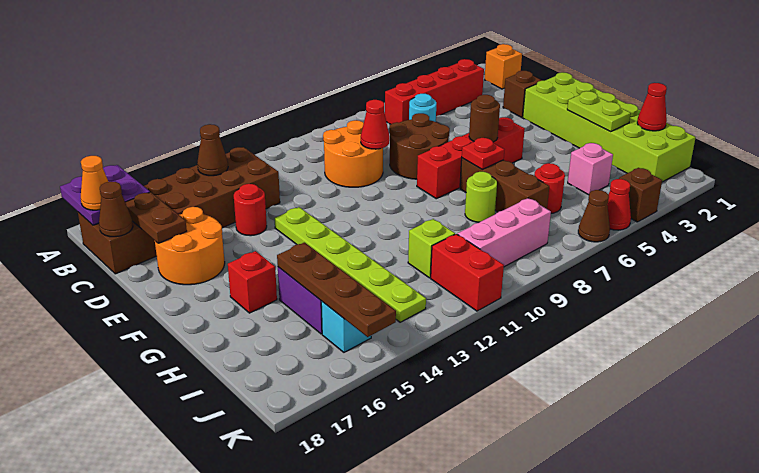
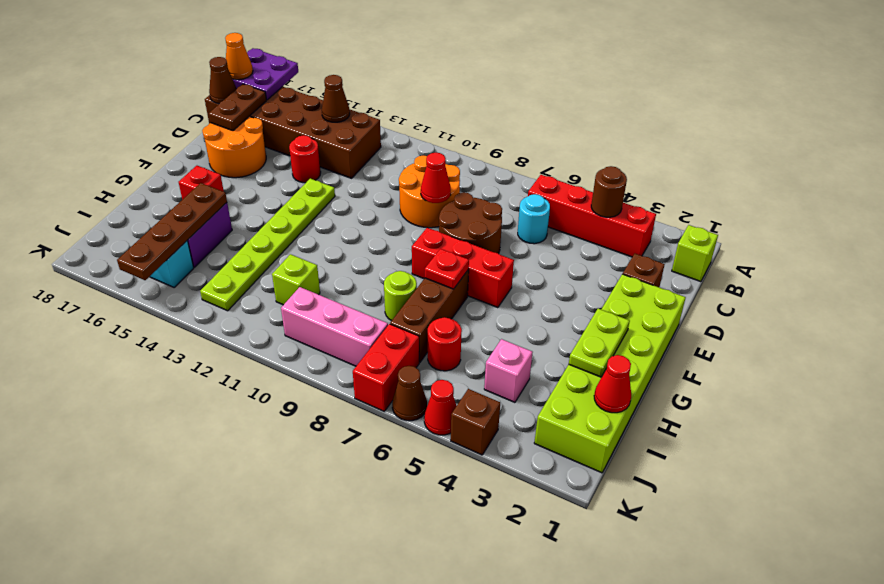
orange 1x1 brick [484,44,522,89] -> lime 1x1 brick [672,225,718,282]
red 1x4 brick [417,117,525,199] -> red 1x3 brick [412,228,514,308]
brown 1x1 round brick [469,95,500,142] -> brown 1x1 round brick moved to [591,166,627,217]
red 1x2 brick [431,234,504,311] -> red 1x2 brick moved to [353,324,419,411]

